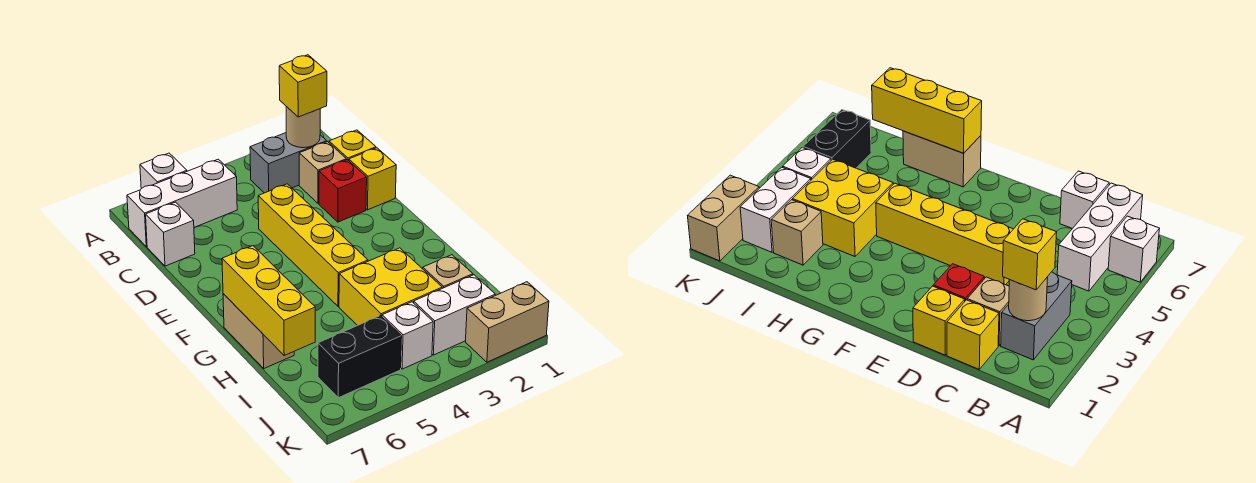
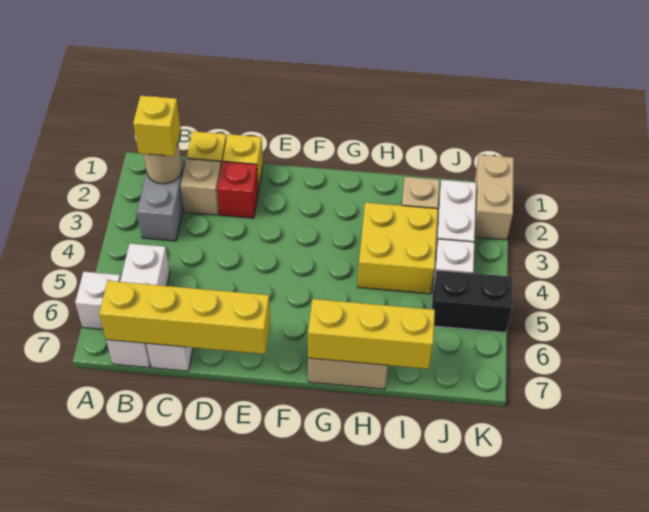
yellow 1x4 brick [258,184,368,306] -> yellow 1x4 brick moved to [99,281,270,354]
black 1x2 brick [318,316,402,398] -> black 1x2 brick turned to [432,270,512,333]

